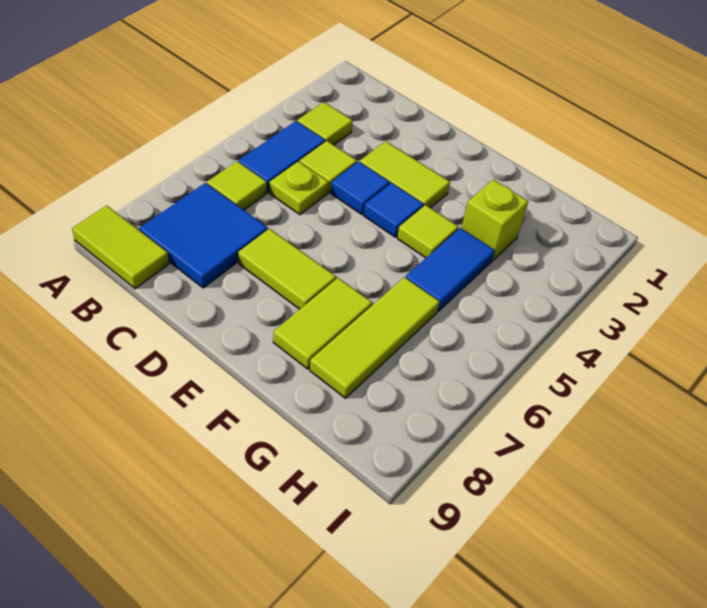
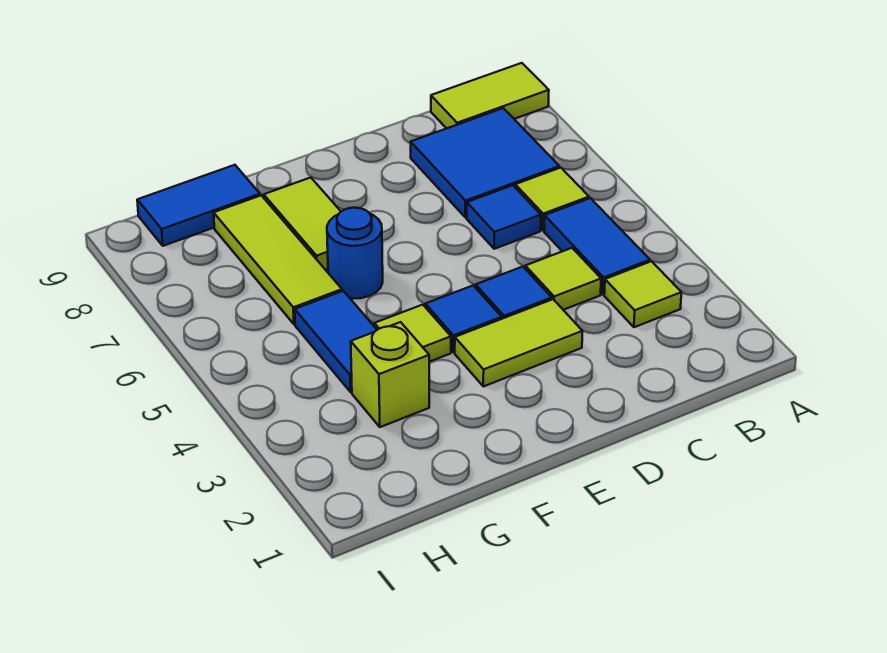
lime 1x1 plate [270,161,329,215] -> none
none -> blue 1x1 tile [467,185,541,249]
lime 1x2 tile [238,229,336,309] -> none
none -> blue 1x1 round brick [327,208,383,299]
none -> blue 1x2 tile [137,165,260,246]

